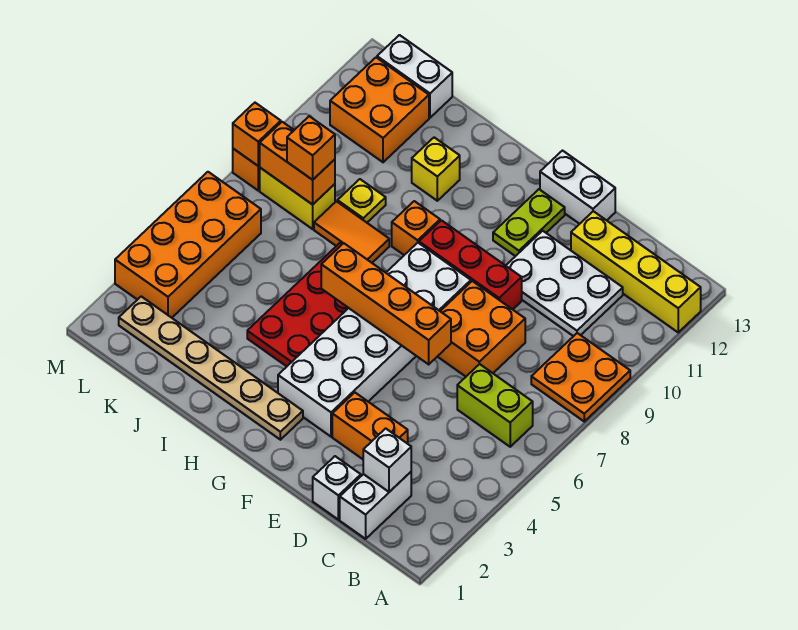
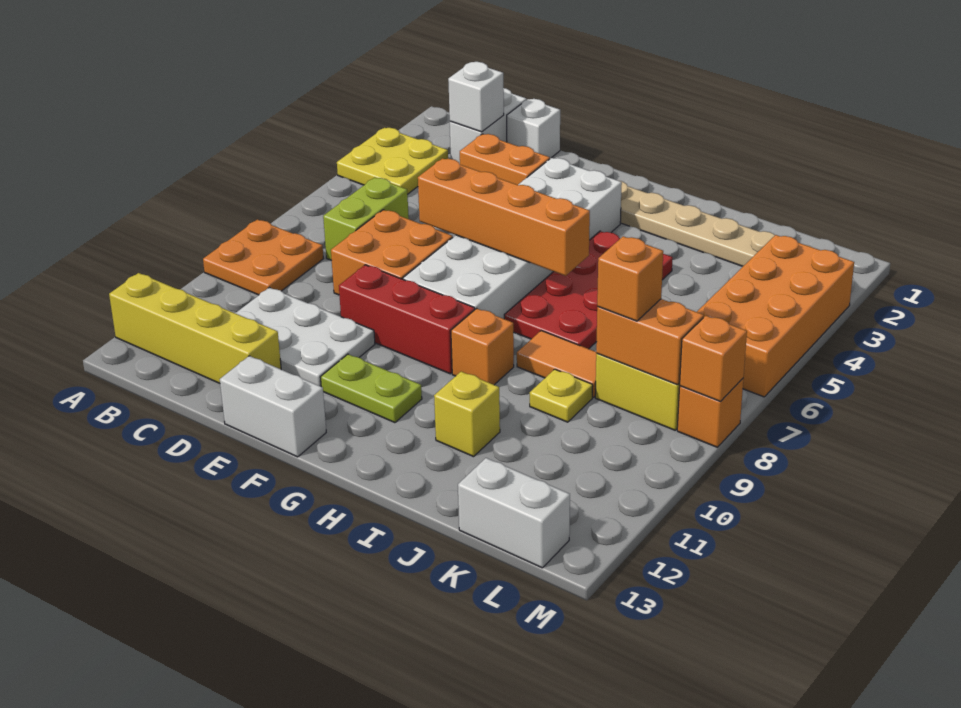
none -> yellow 2x2 plate [337,128,448,194]
lime 1x2 brick [457,364,533,447] -> lime 1x2 brick turned to [323,177,409,260]
lime 1x2 plate [493,189,565,256] -> lime 1x2 plate turned to [320,354,422,423]
orange 2x2 brick [330,58,429,162] -> none

